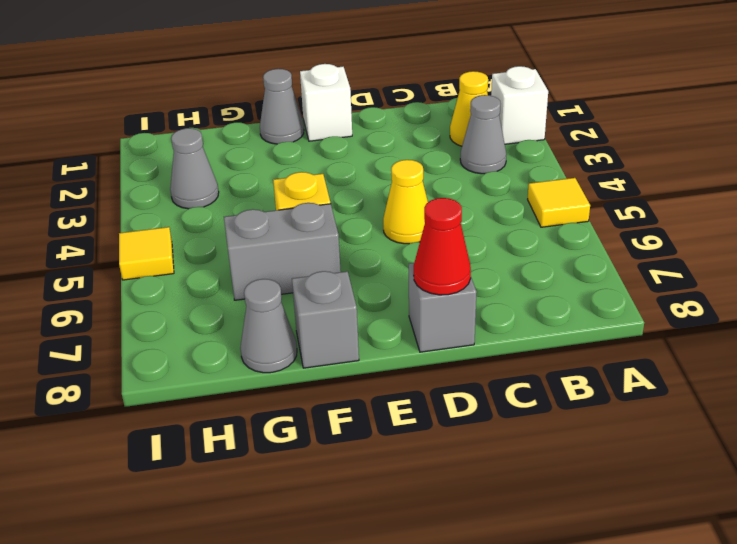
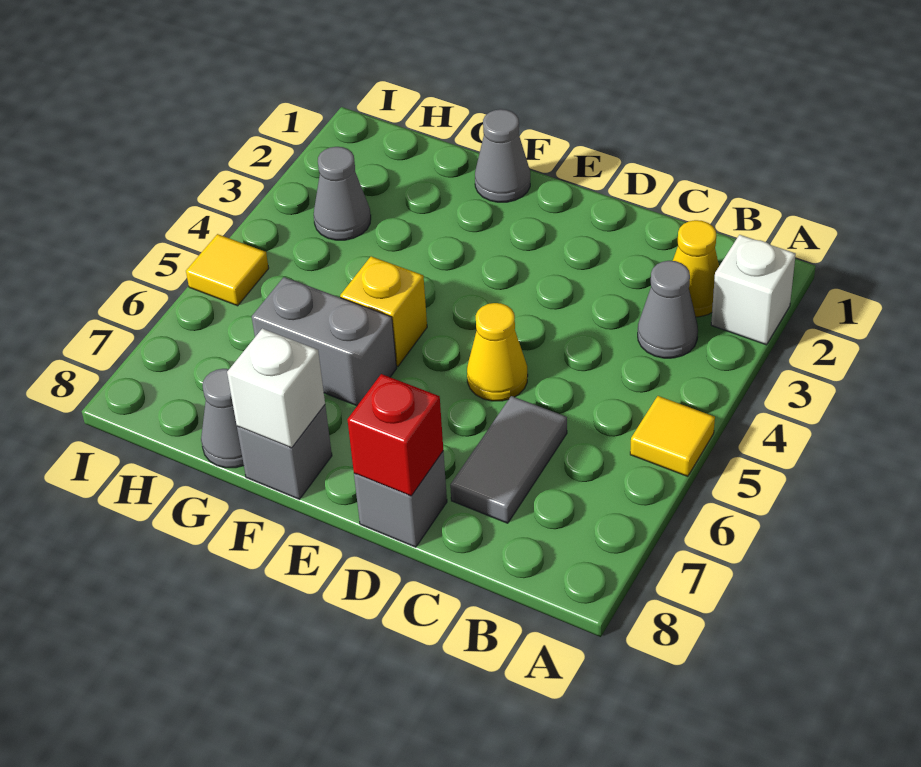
none -> grey 1x2 tile [450,396,567,523]
red 1x1 cone [414,198,471,295] -> red 1x1 brick [347,374,443,496]
white 1x1 brick [300,64,352,141] -> white 1x1 brick moved to [227,329,325,448]

